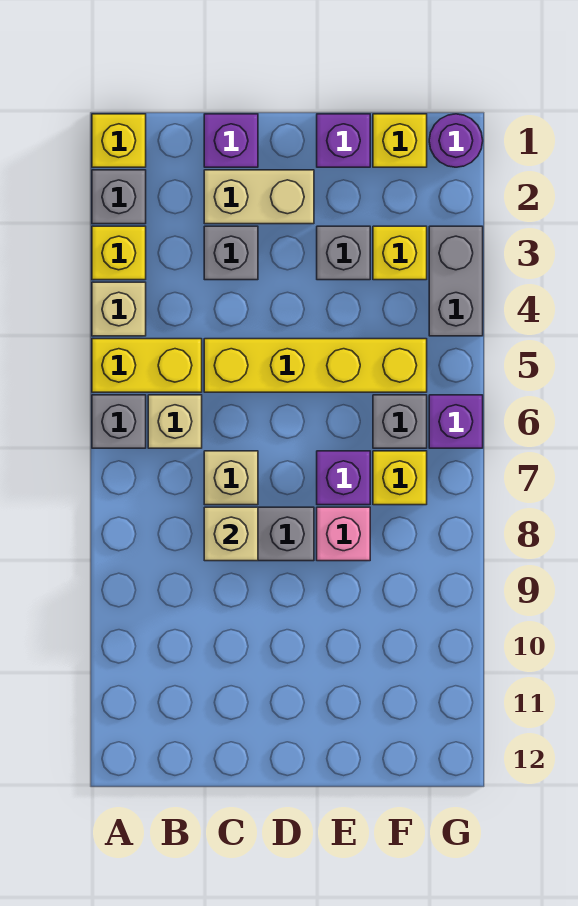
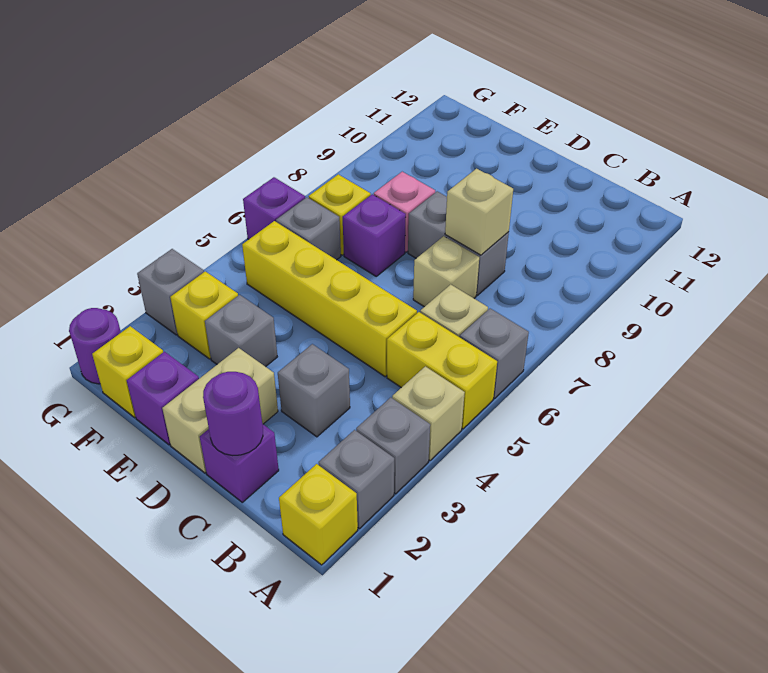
yellow 1x1 brick [92,226,146,280] -> grey 1x1 brick [356,397,430,494]
none -> purple 1x1 round brick [203,372,263,455]
tan 1x2 brick [204,170,314,224] -> tan 1x2 brick turned to [162,348,278,473]
grey 1x2 brick [429,226,483,336] -> grey 1x1 brick [137,249,204,335]

